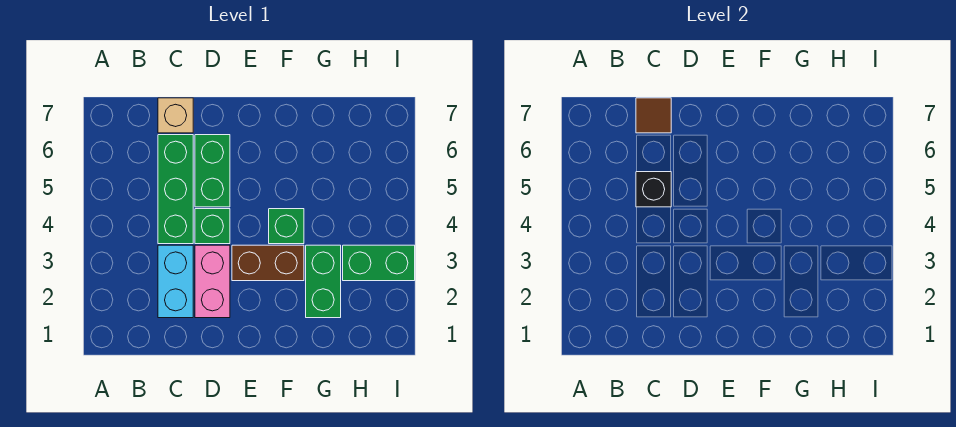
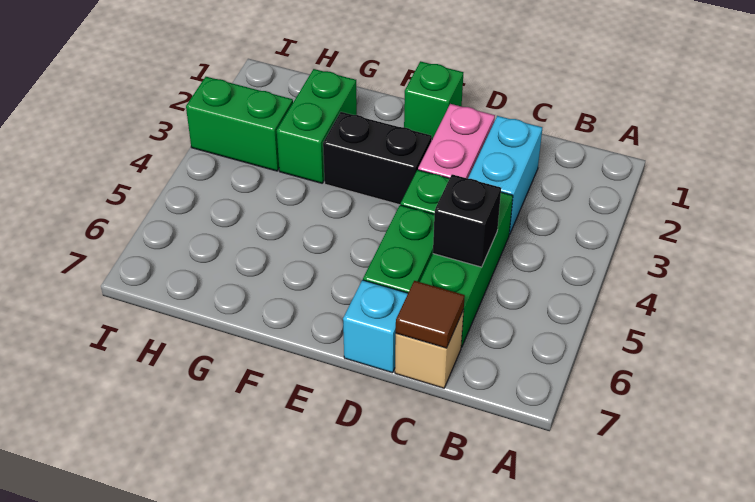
none -> cyan 1x1 brick [343,280,408,373]
brown 1x2 brick [232,245,304,281] -> black 1x2 brick [323,112,432,205]
green 1x1 brick [269,209,304,244] -> green 1x1 brick moved to [404,61,463,139]

